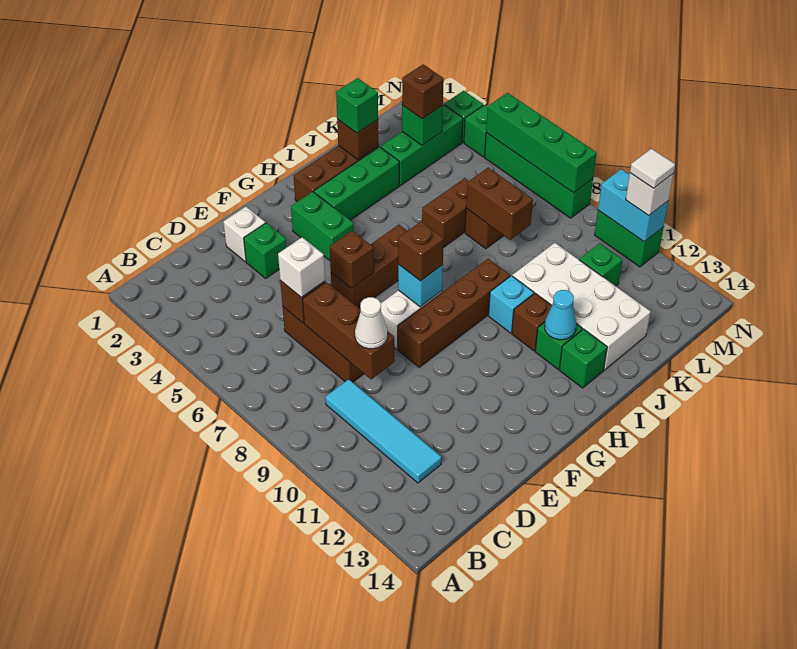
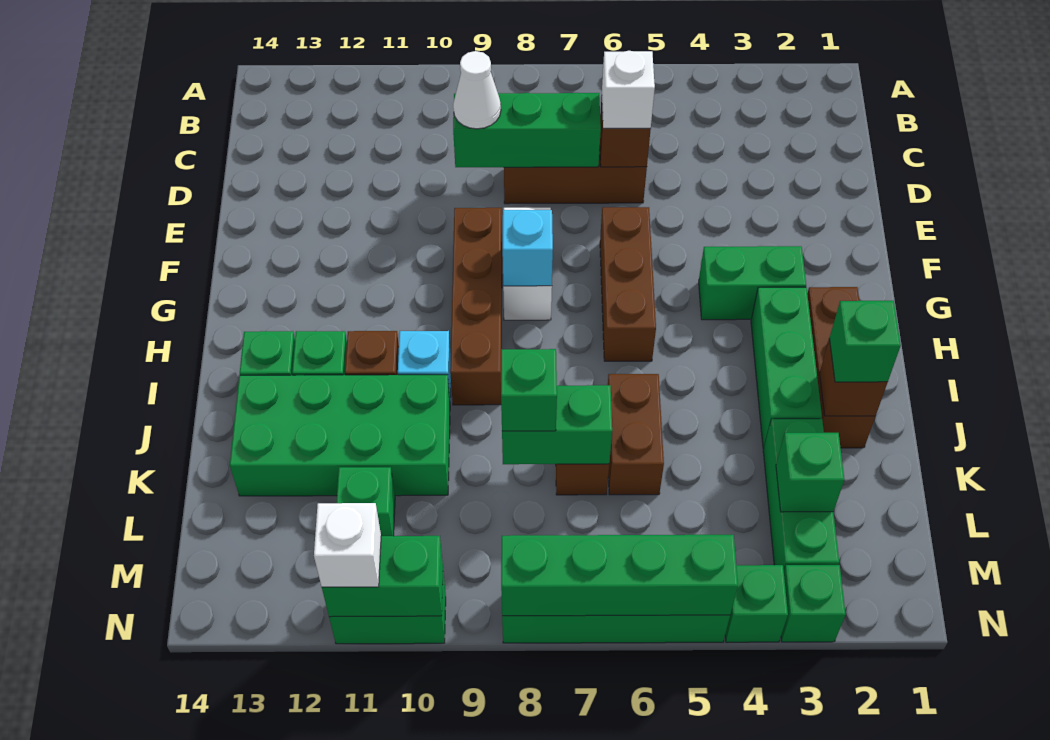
cyan 1x4 tile [325,379,441,483] -> none
brown 1x3 brick [303,282,395,379] -> green 1x3 brick [453,93,601,167]
white 1x1 brick [223,207,265,262] -> none
green 1x1 brick [244,223,287,278] -> green 1x1 brick moved to [501,349,557,431]
brown 1x1 brick [330,231,374,289] -> none
brown 1x1 brick [398,221,444,281] -> none
cyan 1x1 cone [545,290,576,340] -> none
white 2x4 brick [512,243,651,370] -> green 2x4 brick [230,375,450,496]
brown 1x2 brick [466,167,533,240] -> green 1x2 brick [502,385,612,464]
brown 1x1 brick [402,64,444,119] -> none
cyan 1x2 brick [598,169,668,242] -> green 1x2 brick [322,536,443,617]
white 1x1 tile [630,149,675,188] -> none

